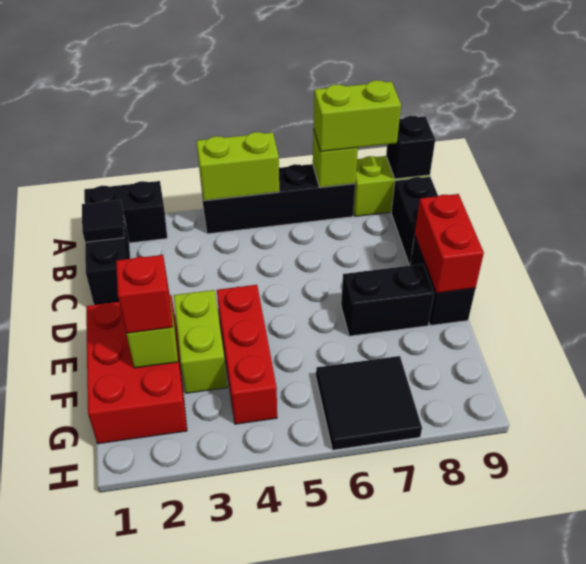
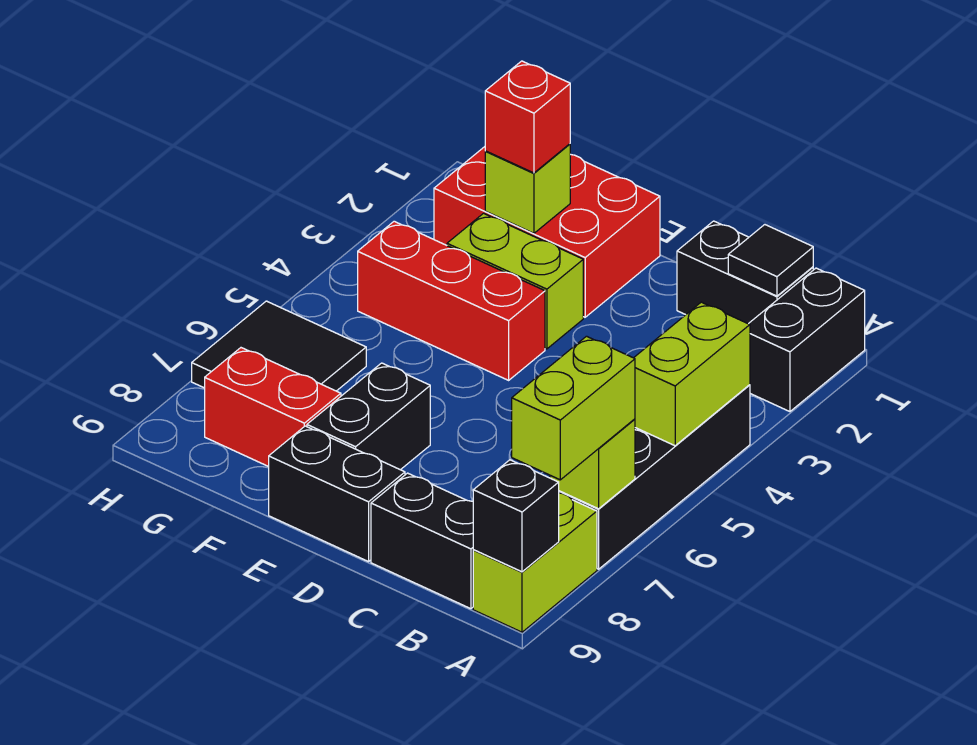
red 1x2 brick [415,194,484,293] -> red 1x2 brick moved to [205,348,341,467]

